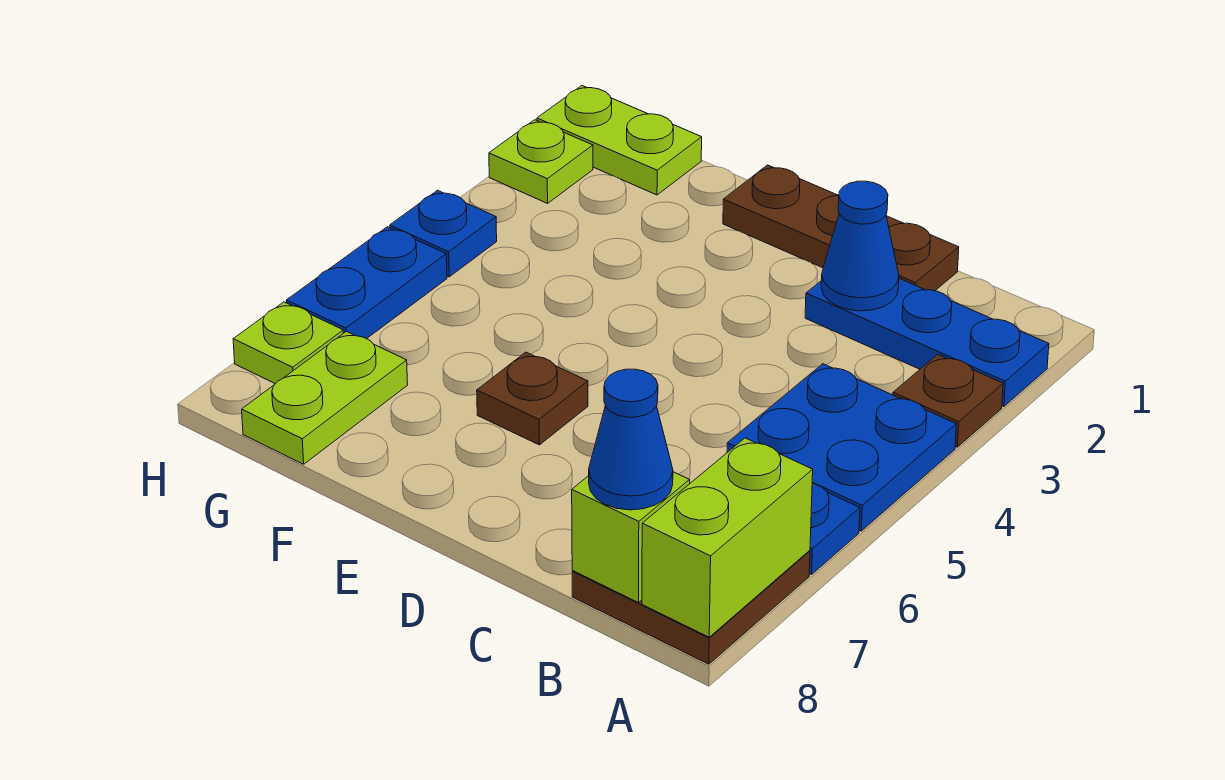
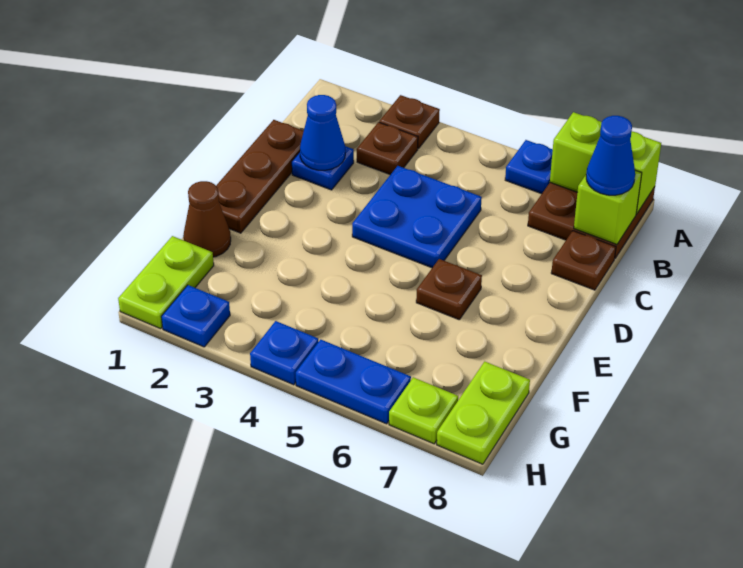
blue 1x3 plate [805,278,1049,407] -> blue 1x1 plate [292,146,354,190]
blue 2x2 plate [727,364,956,531] -> blue 2x2 plate moved to [352,166,482,268]
none -> brown 1x1 plate [357,122,418,175]
none -> brown 1x1 plate [551,231,616,290]
none -> brown 1x1 cone [183,181,231,257]
lime 1x2 plate [242,332,408,464] -> lime 1x2 plate turned to [437,362,530,464]
lime 1x1 plate [489,120,593,203] -> blue 1x1 plate [161,285,230,347]

